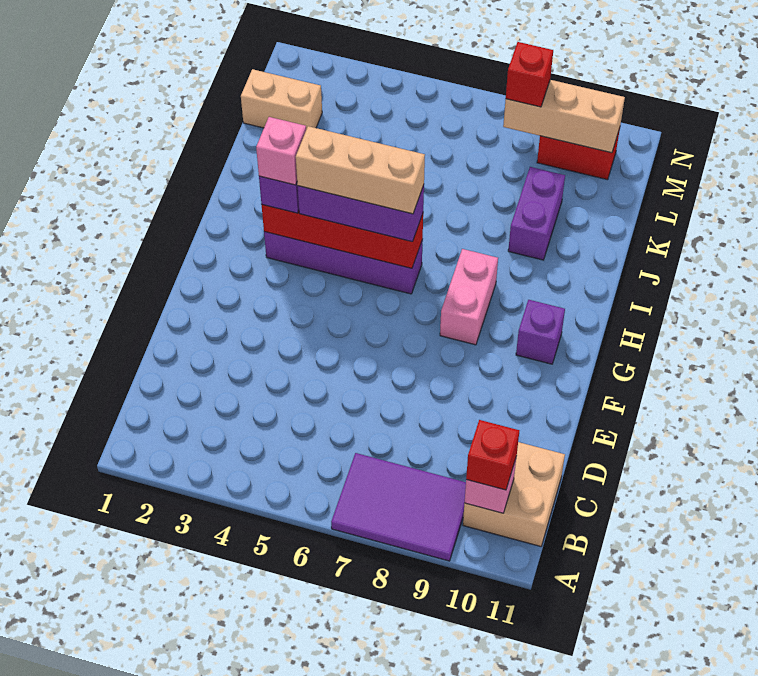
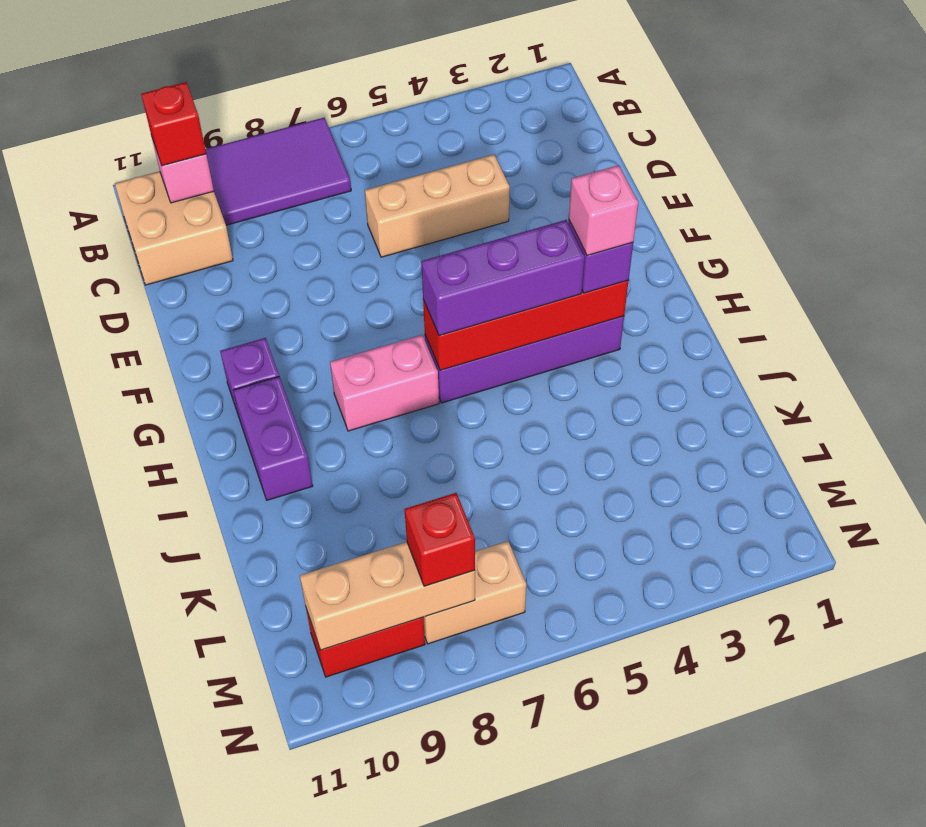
pink 1x2 brick [440,249,498,345] -> pink 1x2 brick turned to [330,335,439,431]
tan 1x3 brick [296,126,425,214] -> tan 1x3 brick moved to [365,155,510,257]
purple 1x2 brick [508,167,565,260] -> purple 1x2 brick moved to [233,377,313,500]
tan 1x2 brick [241,69,322,129] -> tan 1x2 brick moved to [423,541,526,644]

